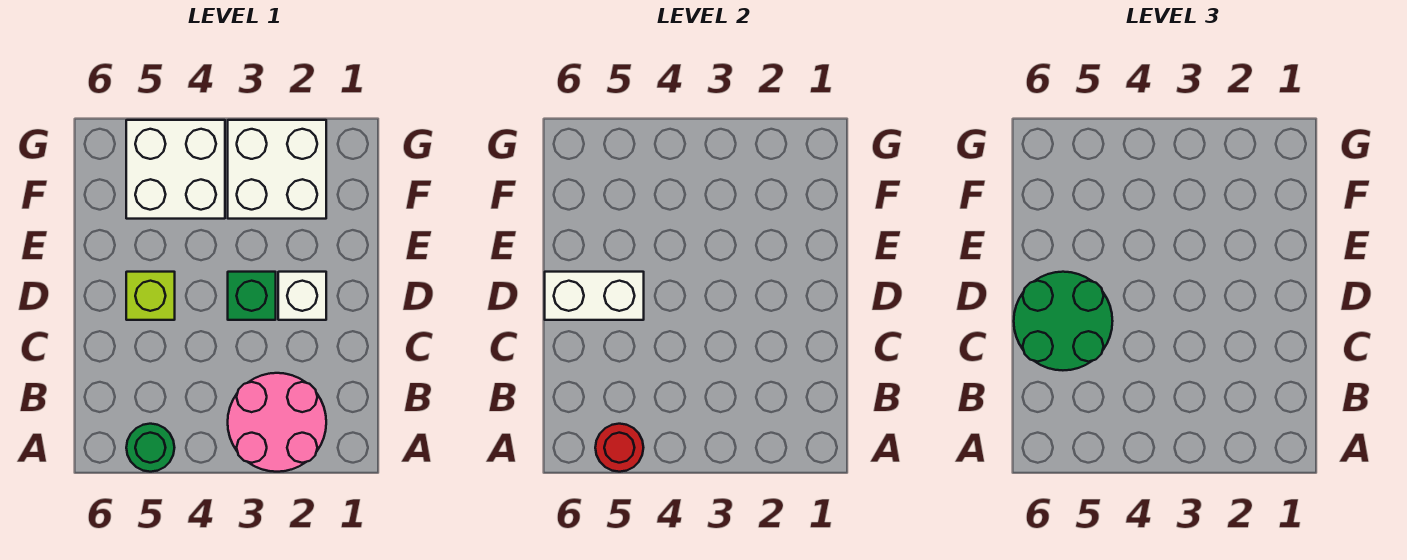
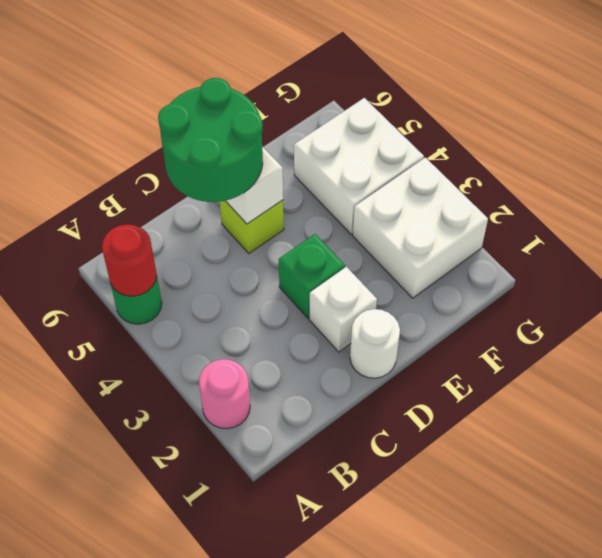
pink 2x2 round brick [228,373,326,472] -> pink 1x1 round brick [199,359,250,429]
none -> white 1x1 round brick [350,309,400,378]

